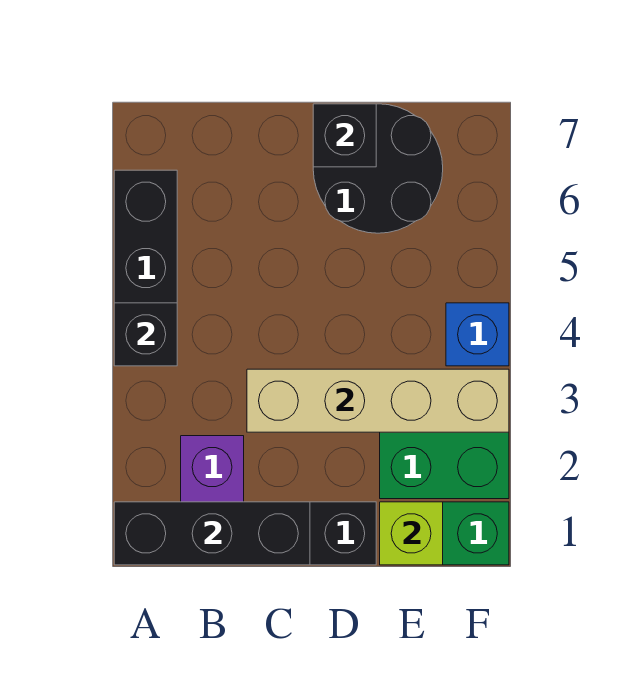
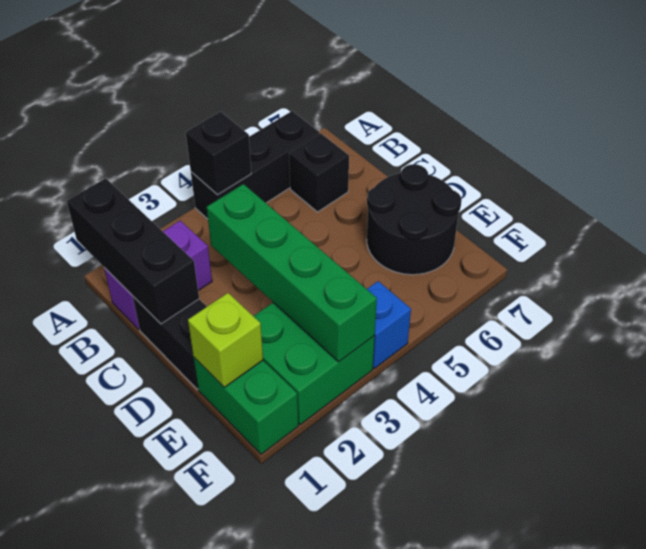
tan 1x4 brick [247,369,509,432] -> green 1x4 brick [207,184,377,362]
black 1x1 brick [313,104,376,167] -> black 1x1 brick moved to [289,133,349,212]

